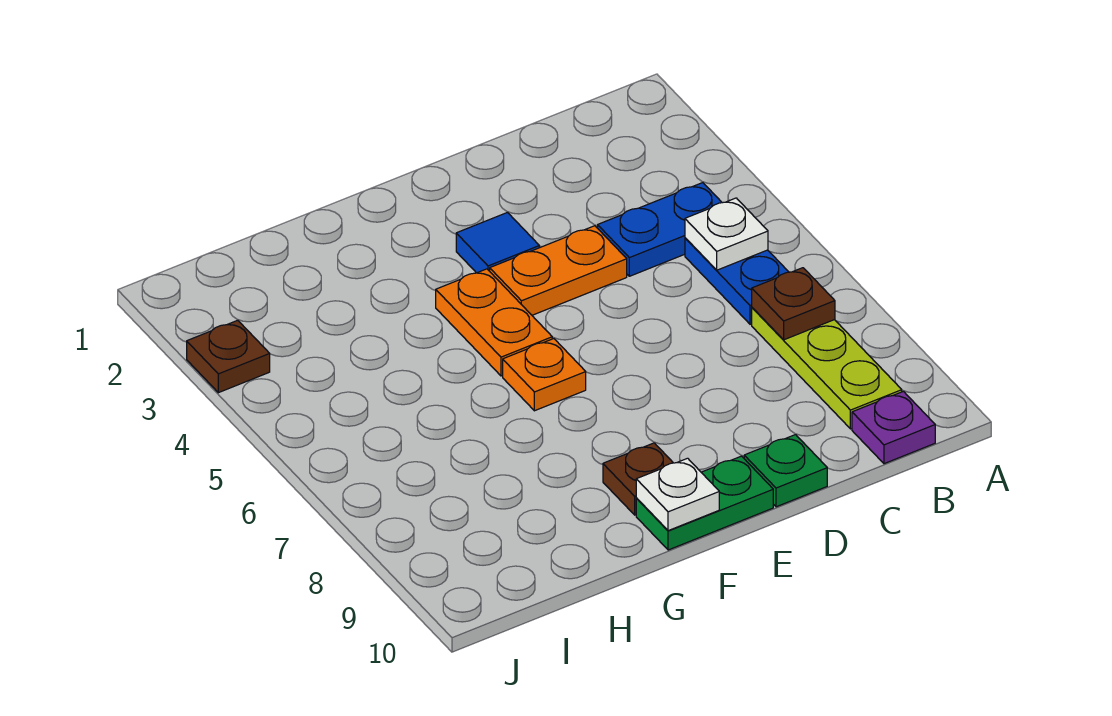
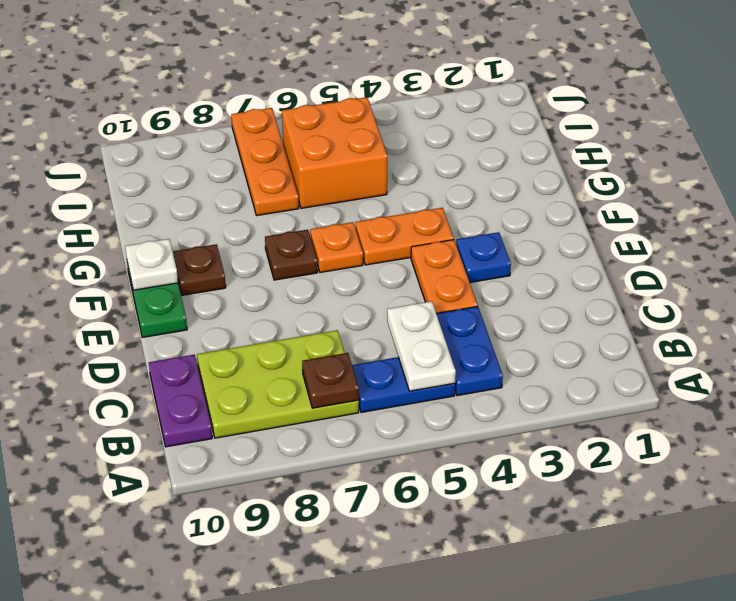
white 1x1 plate [685,198,768,270] -> white 1x2 plate [387,301,456,391]
lime 1x3 plate [752,308,902,429] -> lime 2x3 plate [197,330,359,438]
purple 1x1 plate [852,391,935,464] -> purple 1x2 plate [149,355,212,447]
green 1x1 plate [744,435,827,507] -> none
blue 1x1 tile [456,213,539,273] -> blue 1x1 plate [456,232,511,282]
none -> orange 2x2 brick [282,97,387,208]
none -> orange 1x3 plate [231,108,299,215]
brown 1x1 plate [187,320,270,393] -> brown 1x1 plate moved to [265,230,318,280]

